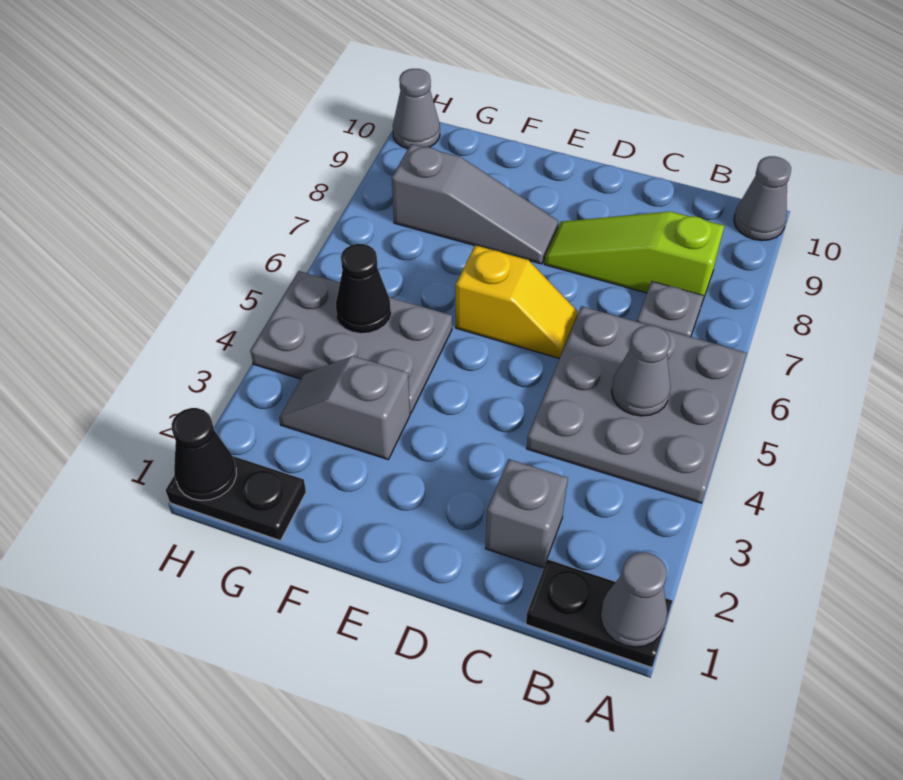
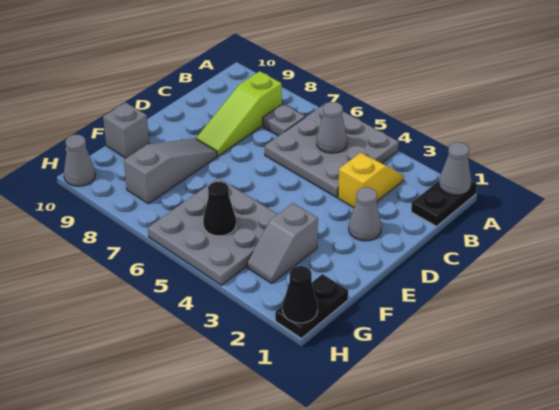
grey 1x1 cone [734,156,791,241] -> grey 1x1 cone moved to [349,187,381,241]
grey 1x1 brick [485,459,568,568] -> grey 1x1 brick moved to [103,102,149,158]
yellow 1x2 slope [456,245,578,358] -> yellow 1x2 slope moved to [338,153,404,208]
grey 2x3 plate [250,271,452,413] -> grey 3x3 plate [148,178,277,285]

